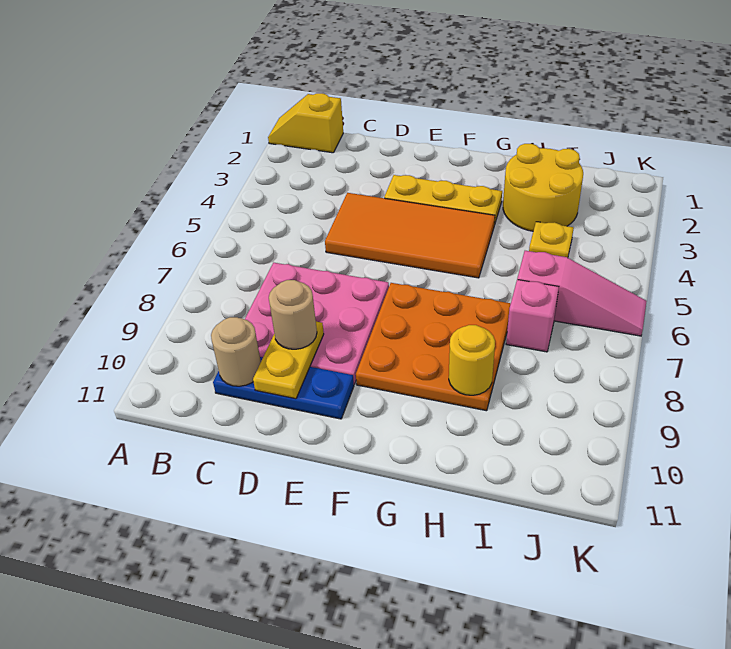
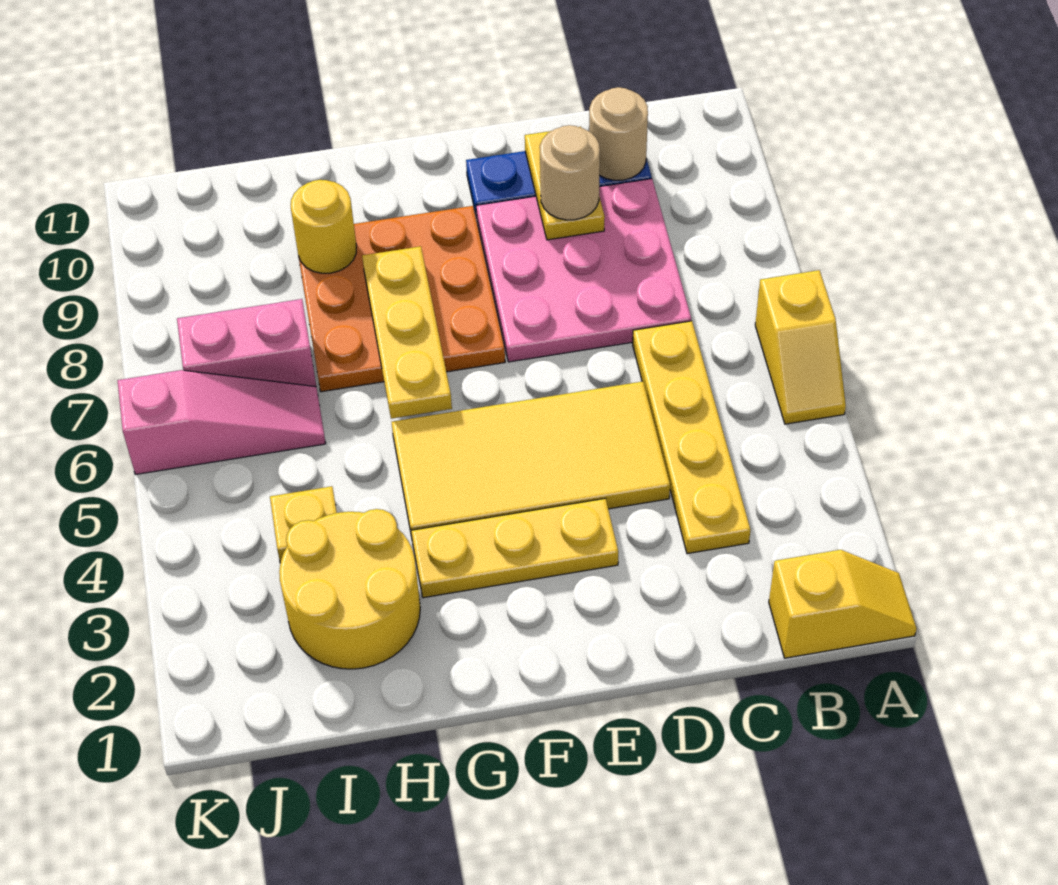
none -> yellow 1x2 slope [755,270,846,424]
none -> yellow 1x4 plate [633,321,750,554]
orange 2x4 tile [325,193,495,278] -> yellow 2x4 tile [392,381,670,537]
none -> yellow 1x3 plate [362,246,452,419]
pink 1x3 slope [517,251,647,336] -> pink 1x3 slope turned to [117,370,326,474]
pink 1x1 brick [506,280,559,352] -> pink 1x2 brick [177,299,316,387]

